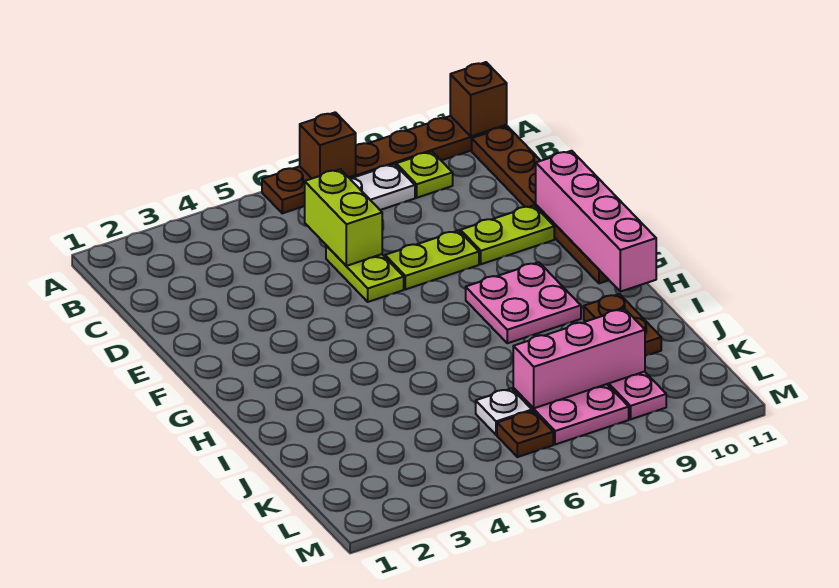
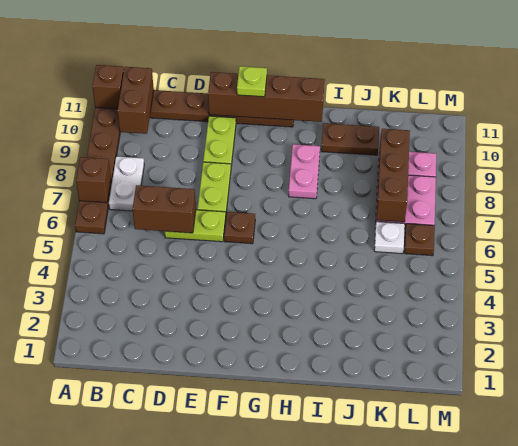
lime 1x1 plate [396,152,453,198] -> lime 1x1 plate moved to [237,66,267,97]
none -> brown 1x2 brick [118,67,154,134]
lime 1x2 brick [305,169,382,266] -> brown 1x2 brick [132,185,196,233]
pink 1x4 brick [536,151,656,292] -> brown 1x4 brick [208,72,325,122]
none -> brown 1x1 plate [224,212,255,244]
pink 2x2 plate [466,262,581,343] -> pink 1x2 plate [289,144,320,199]
pink 1x3 brick [513,309,645,408] -> brown 1x3 brick [376,129,410,222]

